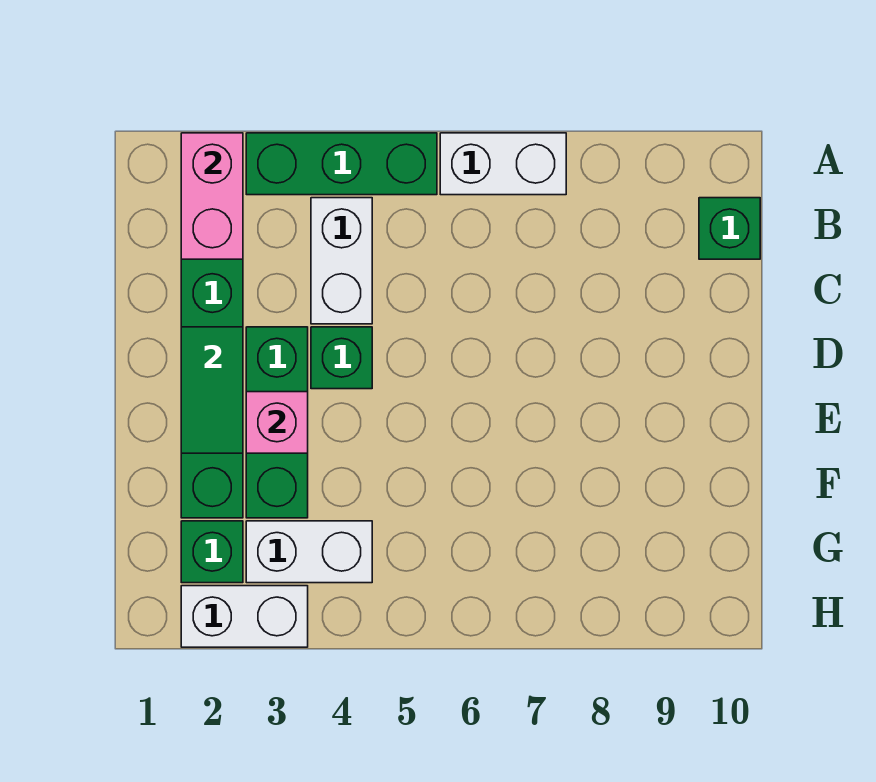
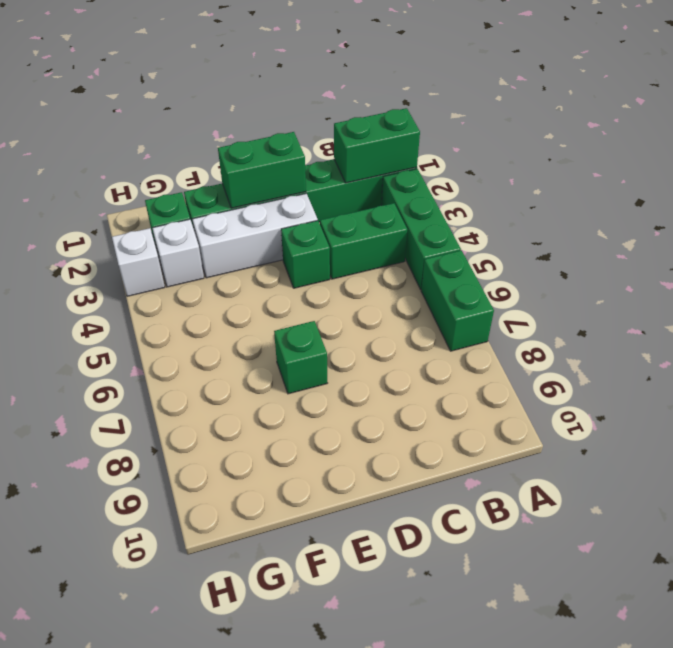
pink 1x2 brick [181,133,243,259] -> green 1x2 brick [334,108,420,183]
white 1x2 brick [440,133,566,195] -> green 1x2 brick [421,250,494,351]
white 1x2 brick [311,198,372,324] -> green 1x2 brick [320,203,407,279]
green 1x1 brick [699,198,760,259] -> green 1x1 brick moved to [274,321,327,394]
green 1x2 tile [181,327,243,453] -> green 1x2 brick [218,132,306,208]
green 1x3 brick [246,327,308,518] -> white 1x3 brick [192,193,318,278]
pink 1x1 brick [246,392,308,453] -> none
white 1x2 brick [246,521,372,583] -> white 1x1 brick [153,219,204,287]
white 1x2 brick [181,586,308,647] -> white 1x1 brick [112,228,165,296]

